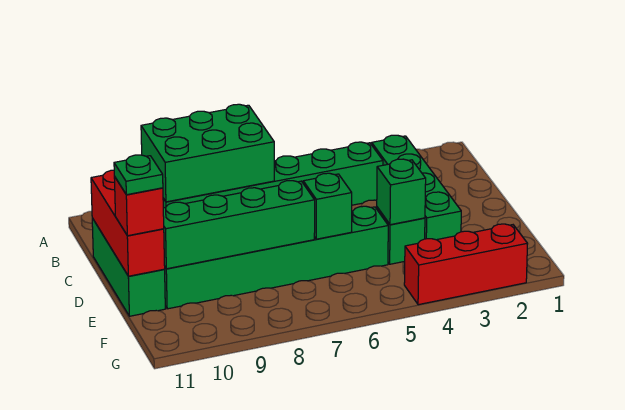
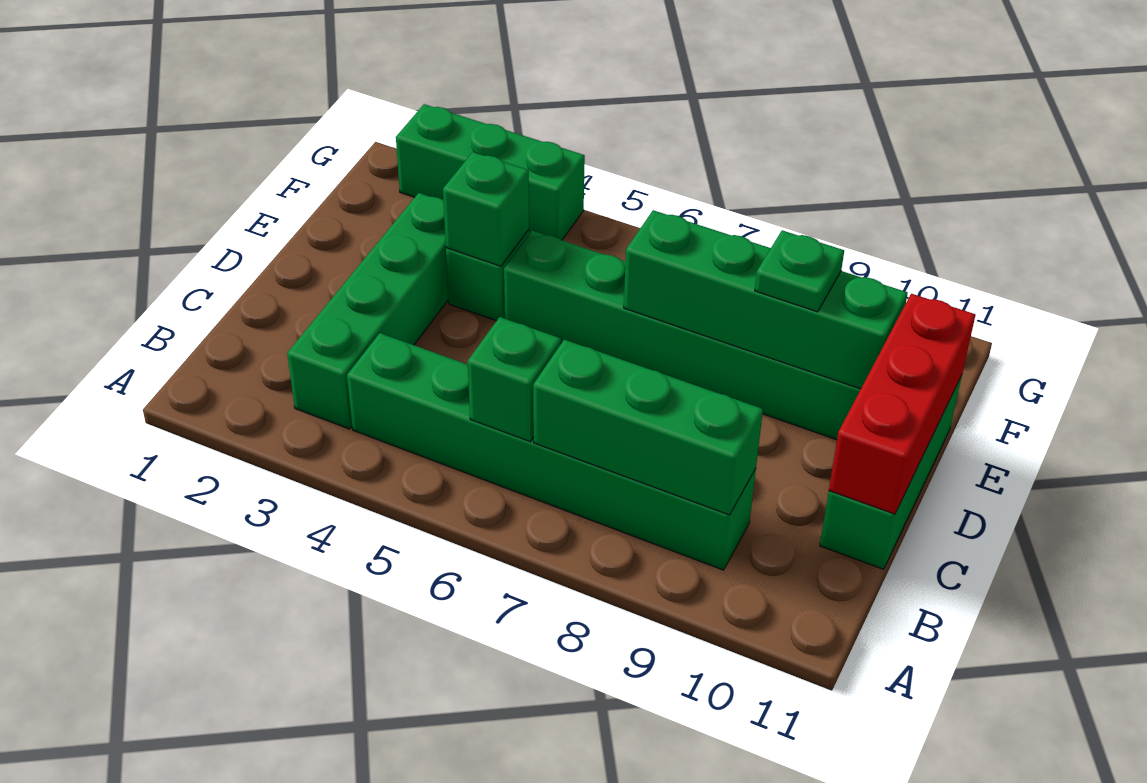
green 2x3 brick [141,104,274,202] -> green 1x3 brick [533,339,763,515]
green 1x1 brick [303,173,352,239] -> green 1x1 brick moved to [468,317,561,442]
red 1x1 brick [114,177,164,236] -> none
green 1x1 plate [114,155,163,195] -> green 1x1 plate moved to [755,230,844,312]
red 1x3 brick [404,224,528,305] -> green 1x3 brick [396,104,585,240]

